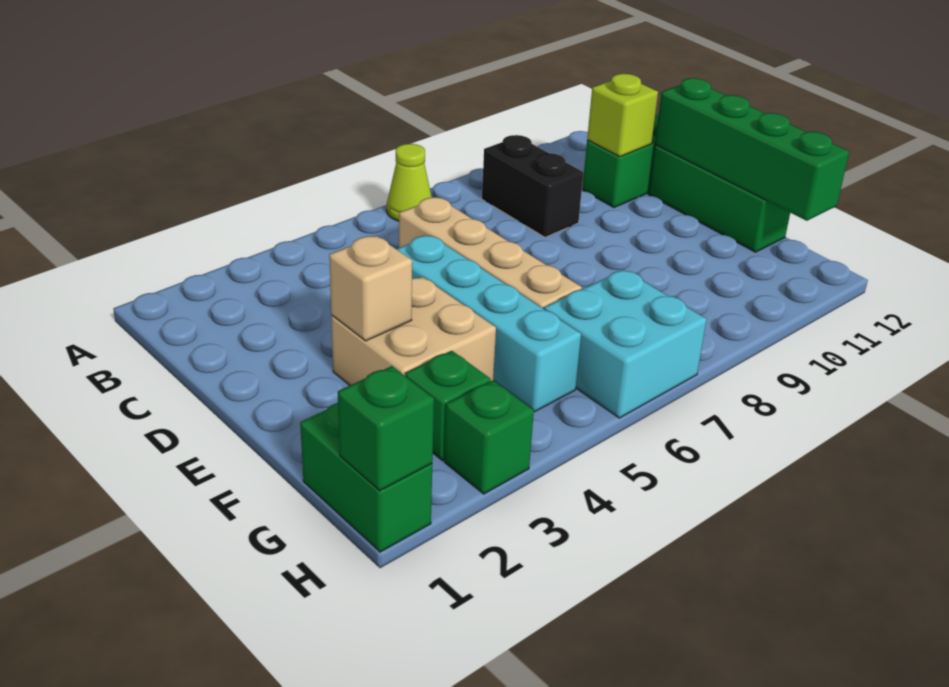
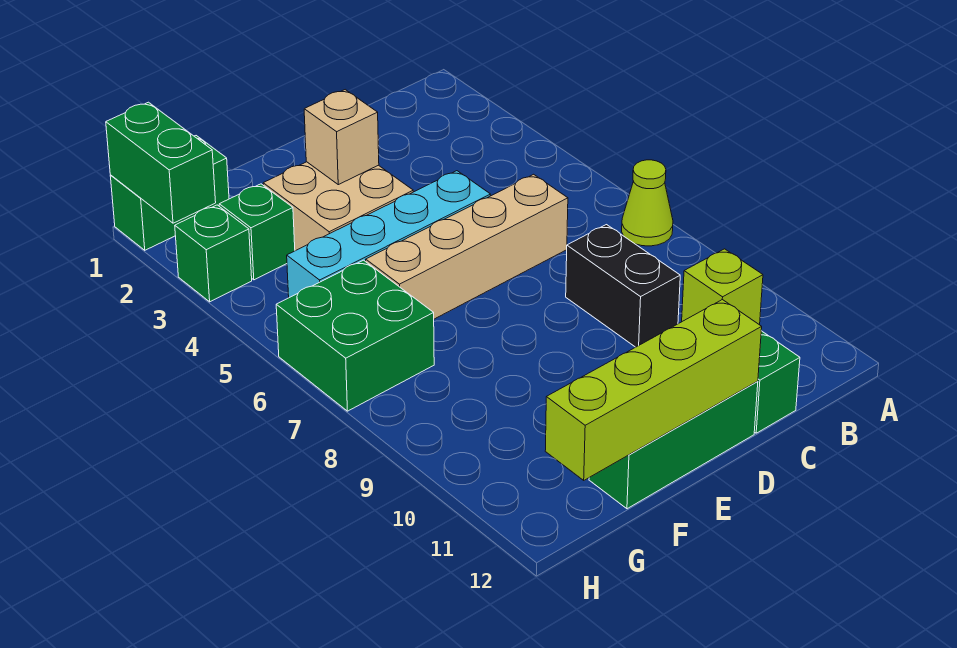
black 1x2 brick [482,135,583,237] -> black 1x2 brick turned to [566,225,680,347]
green 1x4 brick [655,78,849,221] -> lime 1x4 brick [545,299,762,480]
cyan 2x2 brick [544,270,707,418] -> green 2x2 brick [276,260,434,411]
green 1x1 brick [338,366,434,491] -> green 1x2 brick [106,102,216,223]

